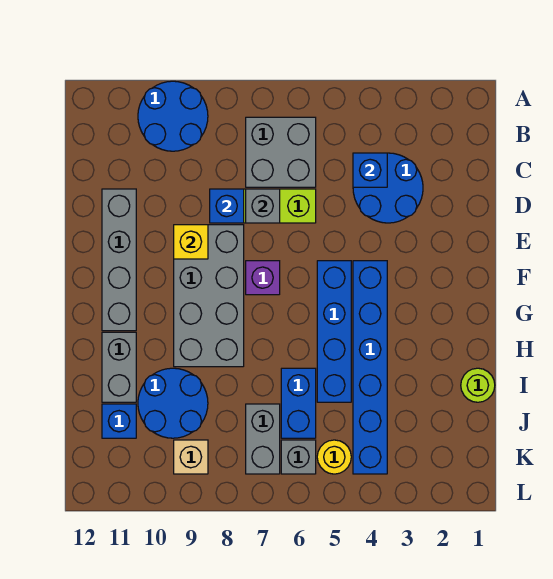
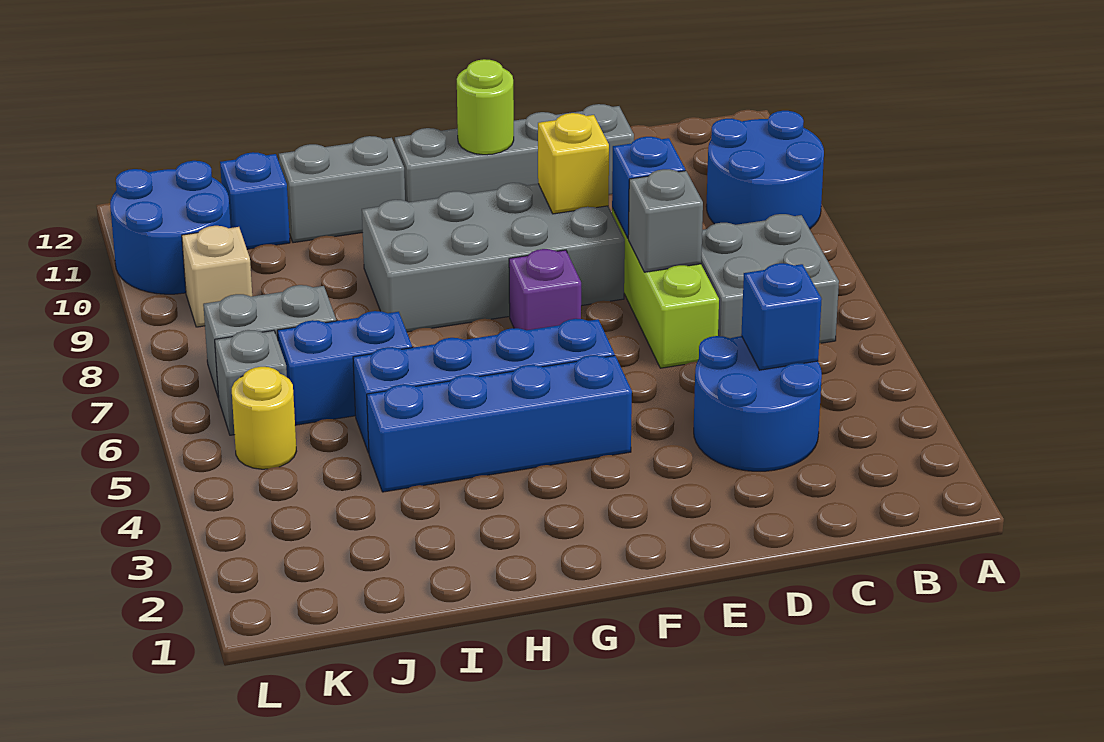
blue 1x6 brick [353,261,387,474] -> blue 1x4 brick [367,355,632,492]
lime 1x1 round brick [461,368,495,402] -> lime 1x1 round brick moved to [457,59,514,155]
blue 2x2 round brick [138,368,208,438] -> blue 2x2 round brick moved to [110,161,231,294]

